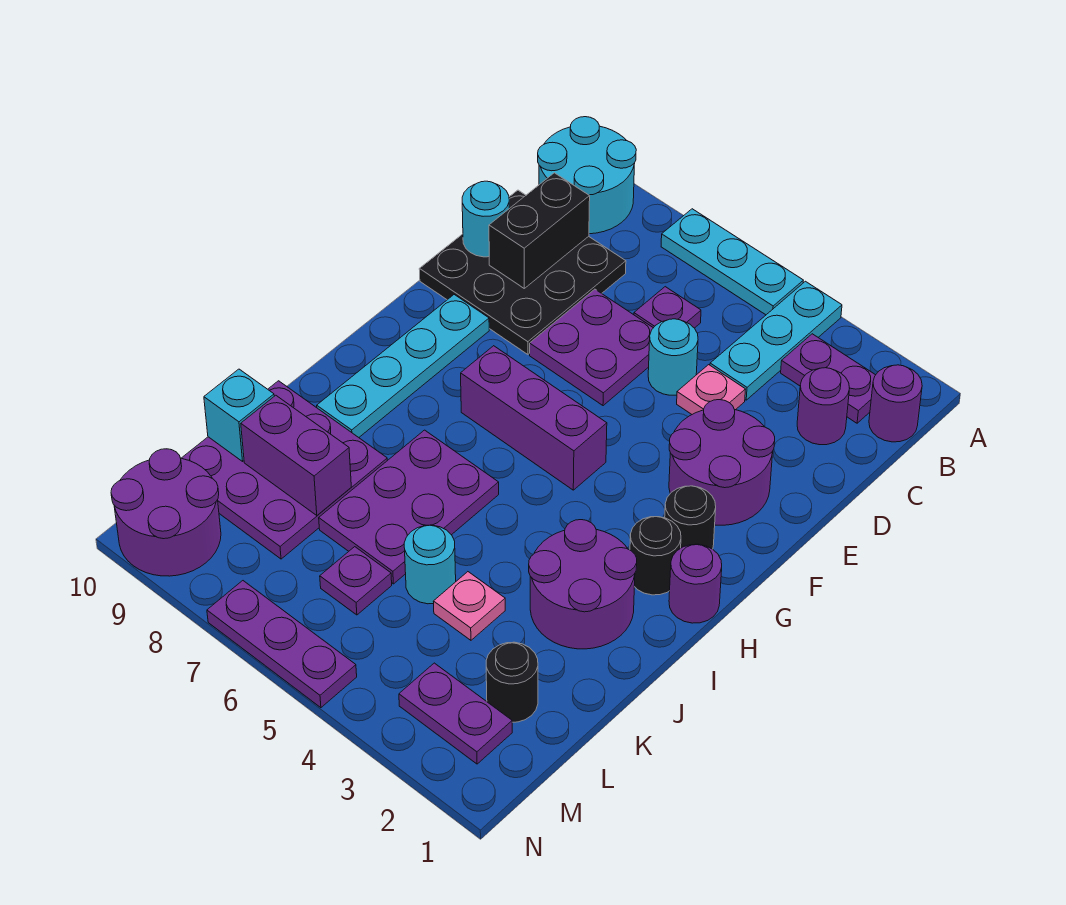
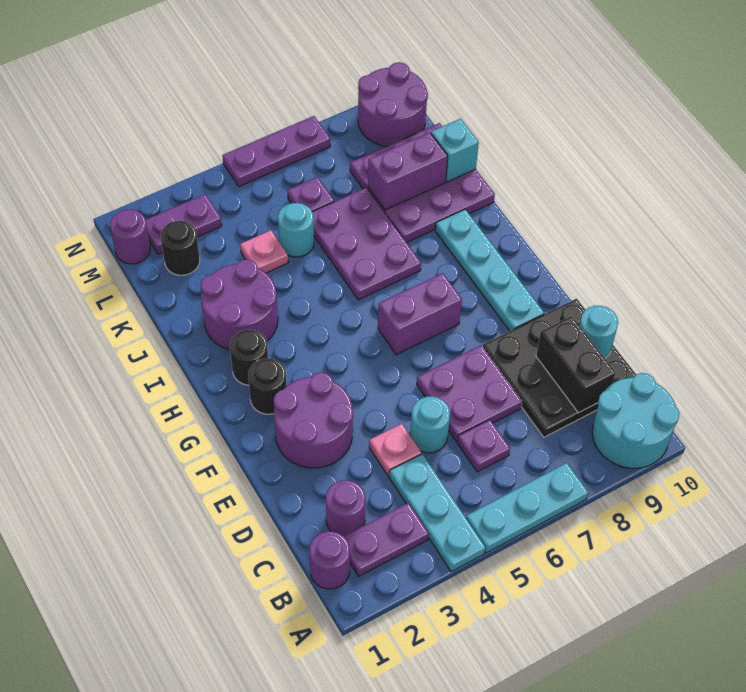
purple 1x3 brick [461,346,607,490] -> purple 1x2 brick [378,273,462,355]
purple 1x1 round brick [669,544,722,623] -> purple 1x1 round brick moved to [110,210,150,264]

